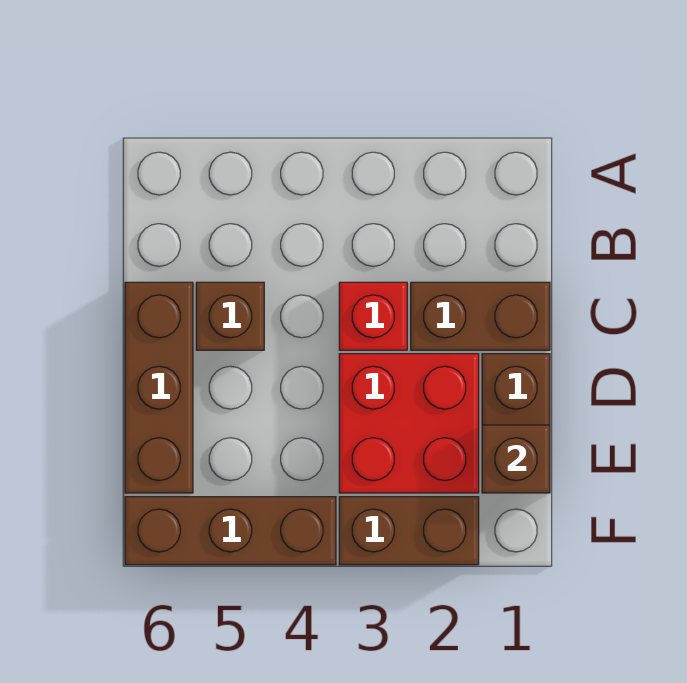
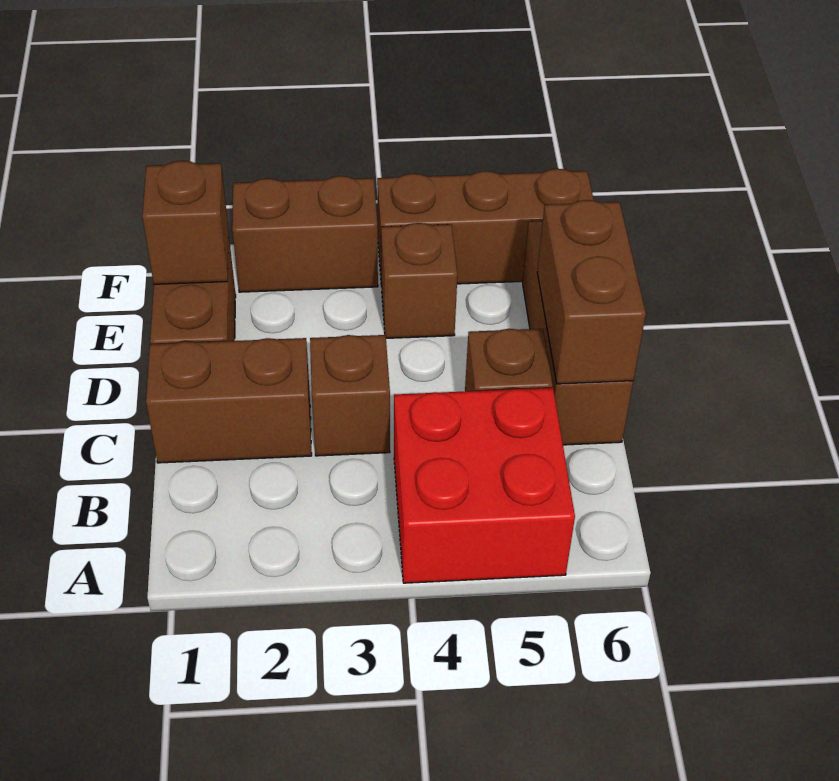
red 1x1 brick [339,282,407,350] -> brown 1x1 brick [310,335,390,456]
none -> brown 1x2 brick [537,200,646,384]
red 2x2 brick [339,354,479,493] -> red 2x2 brick moved to [394,388,575,583]
none -> brown 1x1 brick [381,223,457,338]

